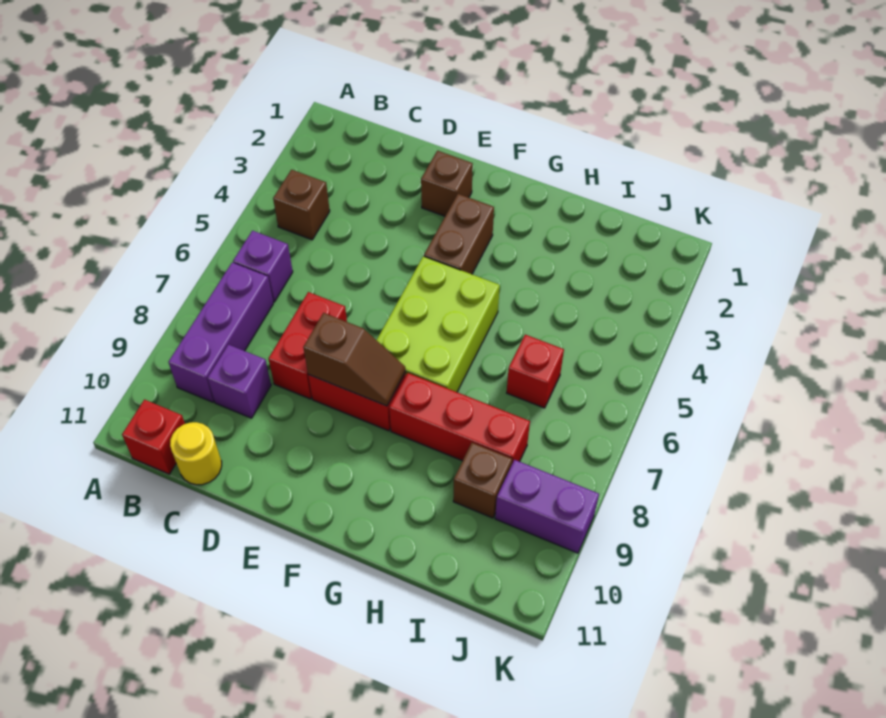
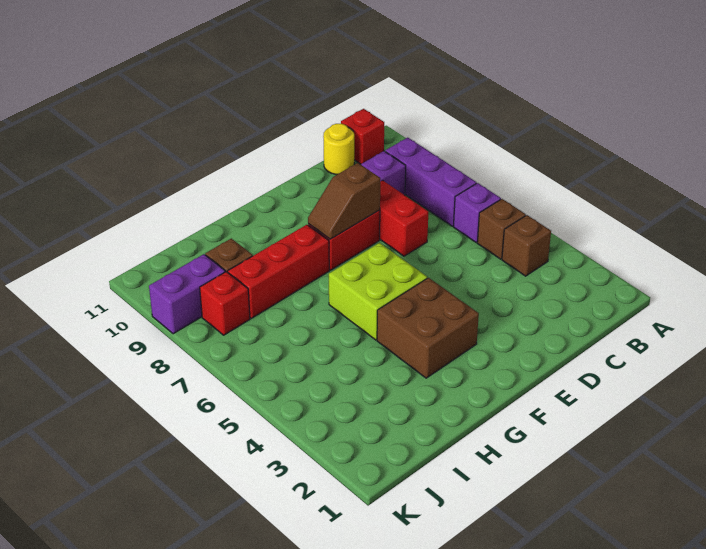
brown 1x1 brick [421,151,473,216] -> brown 1x1 brick moved to [477,199,526,259]
brown 1x2 brick [424,194,494,274] -> brown 2x2 brick [377,278,479,378]
lime 2x3 brick [377,256,500,392] -> lime 2x2 brick [329,243,427,340]
red 1x1 brick [507,335,564,408] -> red 1x1 brick moved to [200,272,250,335]

